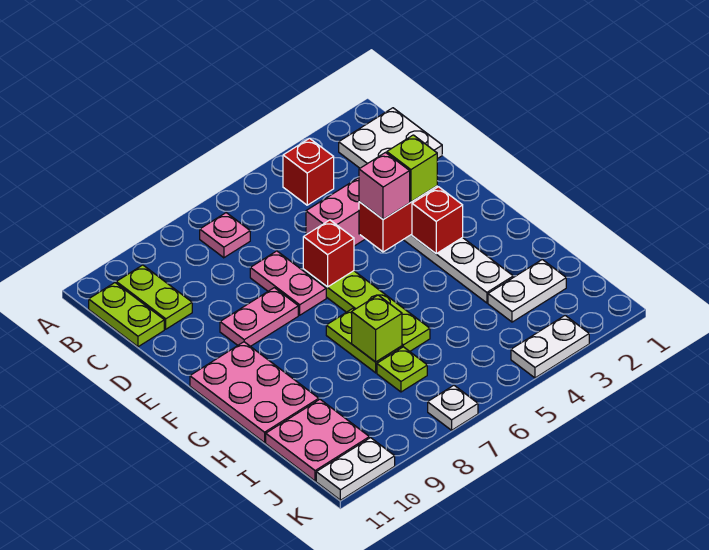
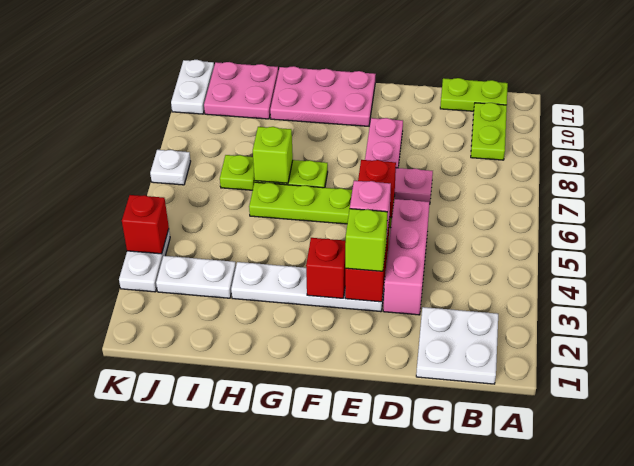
red 1x1 brick [283,138,334,205] -> red 1x1 brick moved to [122,195,169,254]
pink 1x1 plate [200,213,250,258] -> none
lime 1x2 plate [116,265,192,329] -> lime 1x2 plate turned to [471,103,507,160]
white 1x2 plate [488,260,566,322] -> white 1x2 plate turned to [156,256,236,298]

